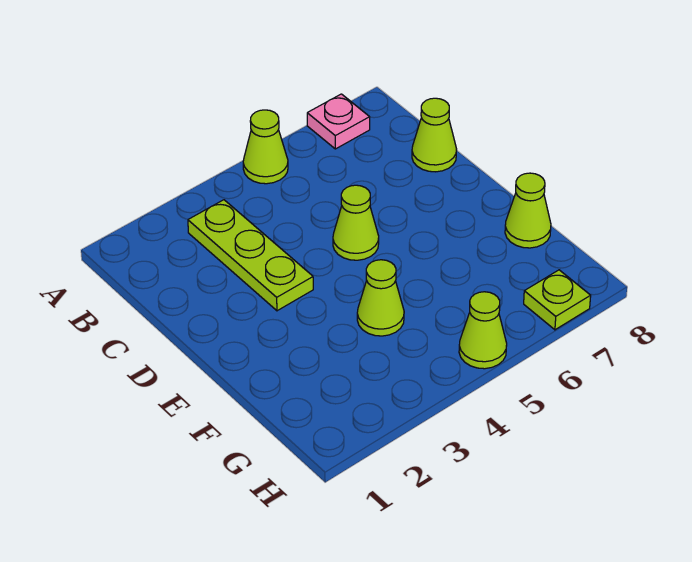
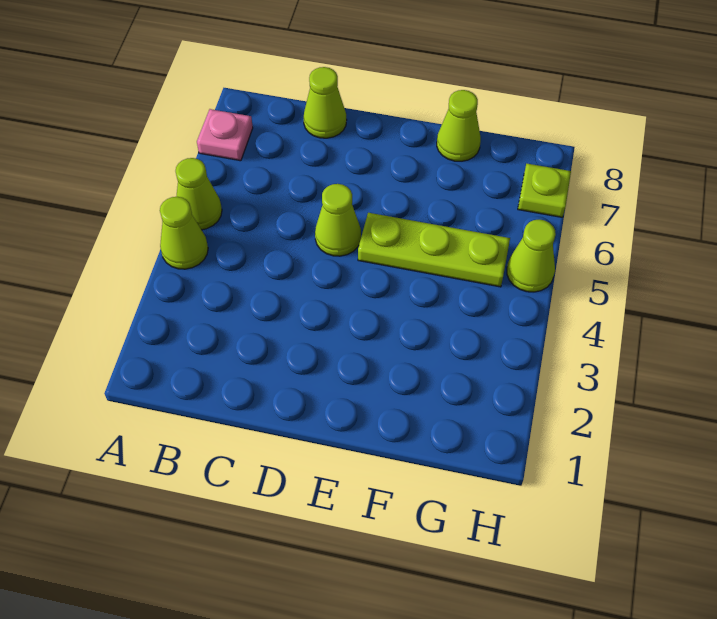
lime 1x3 plate [188,200,313,311] -> lime 1x3 plate moved to [358,213,510,287]
lime 1x1 cone [357,260,404,336] -> lime 1x1 cone moved to [160,197,208,269]

